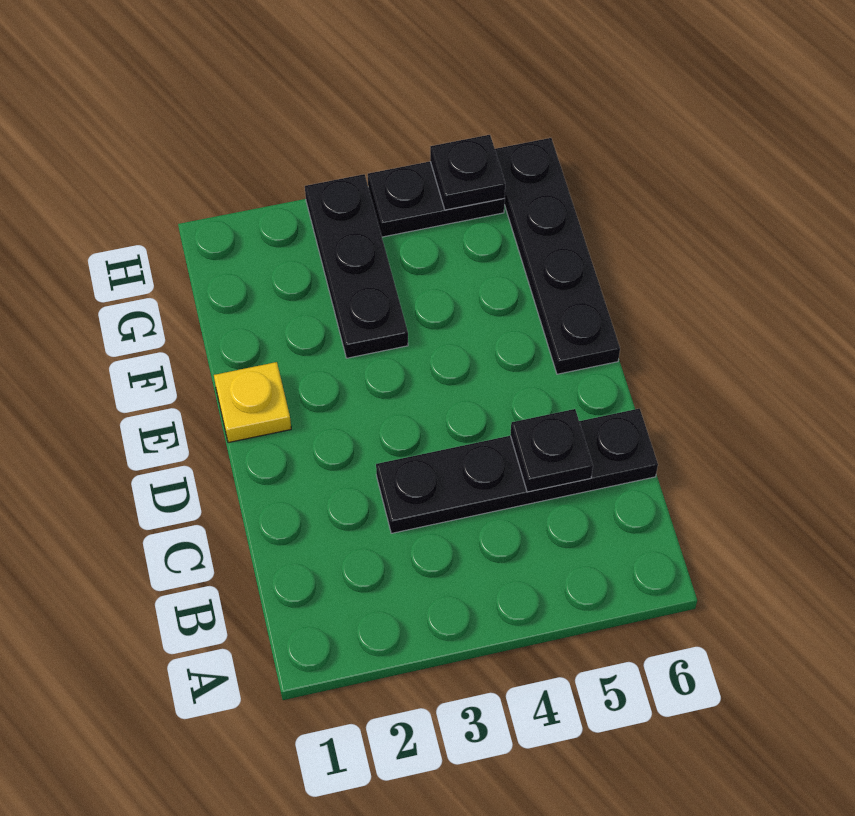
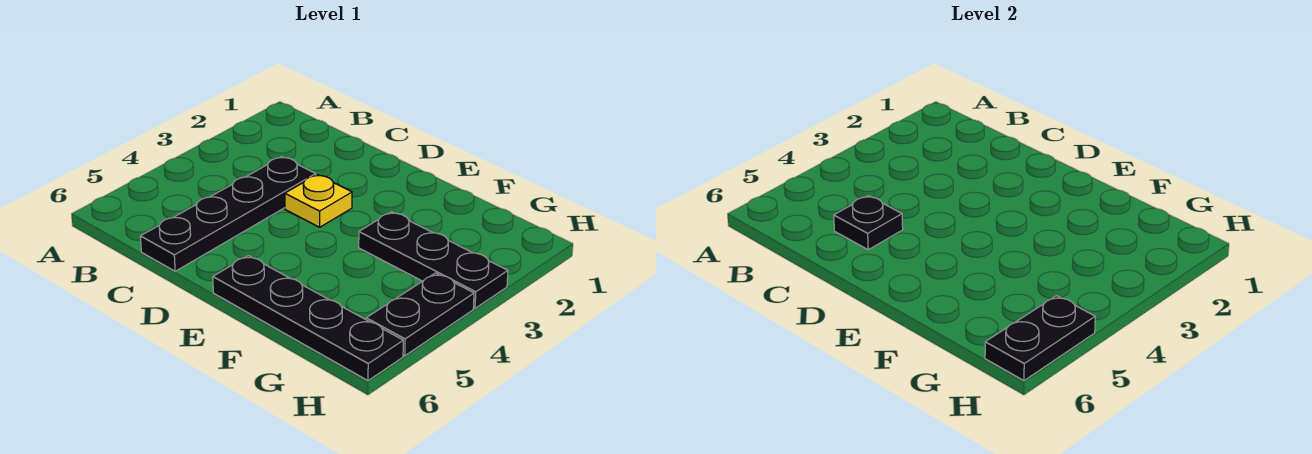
yellow 1x1 plate [214,362,291,443] -> yellow 1x1 plate moved to [285,175,352,227]
black 1x1 plate [430,135,505,210] -> black 1x2 plate [985,296,1095,381]

